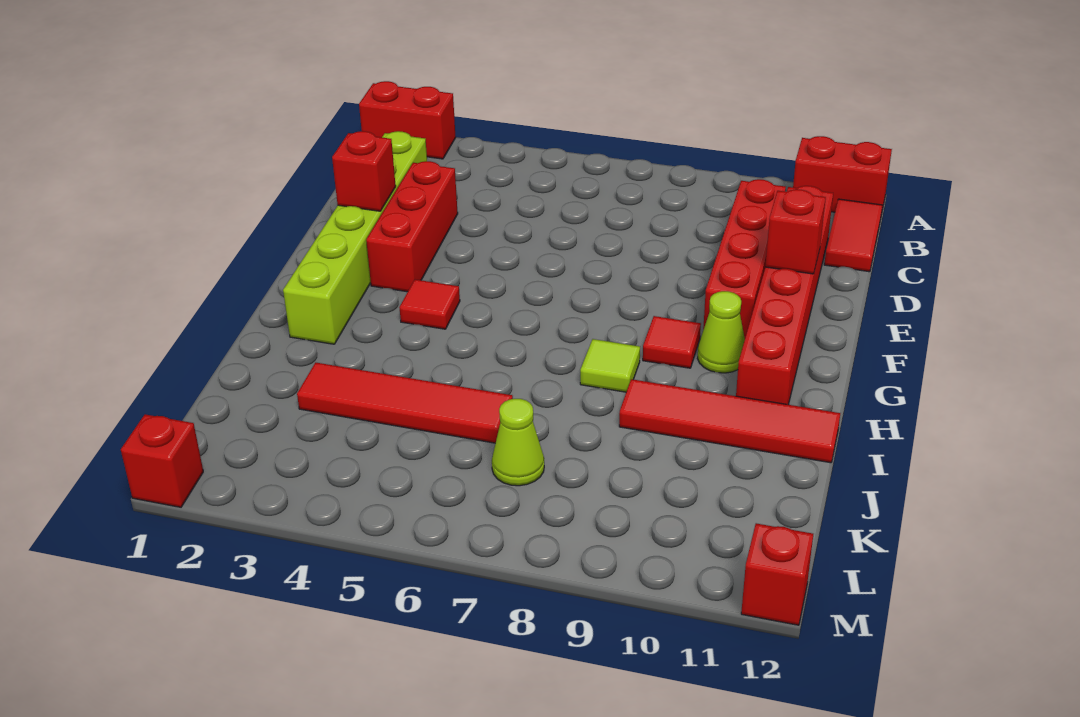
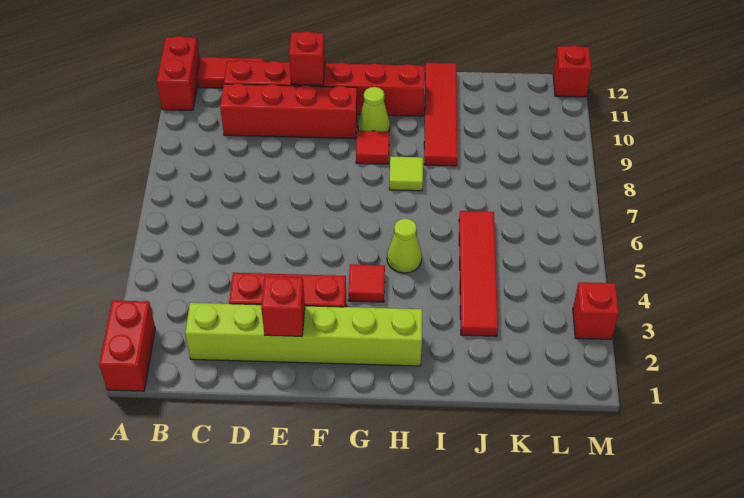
lime 1x1 cone [492,399,544,486] -> lime 1x1 cone moved to [387,218,422,273]
red 1x1 brick [121,414,203,507] -> red 1x1 brick moved to [573,282,619,339]

